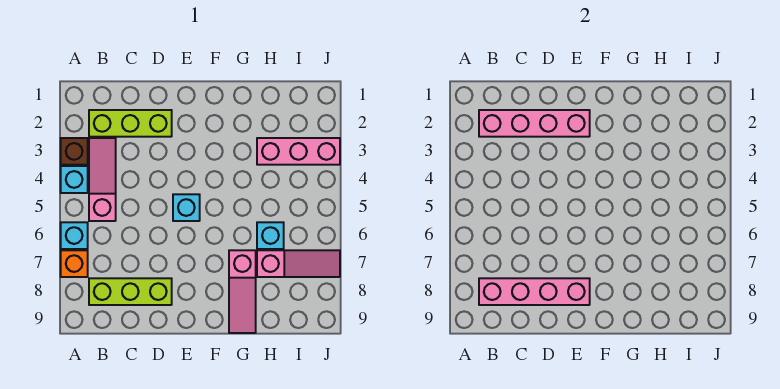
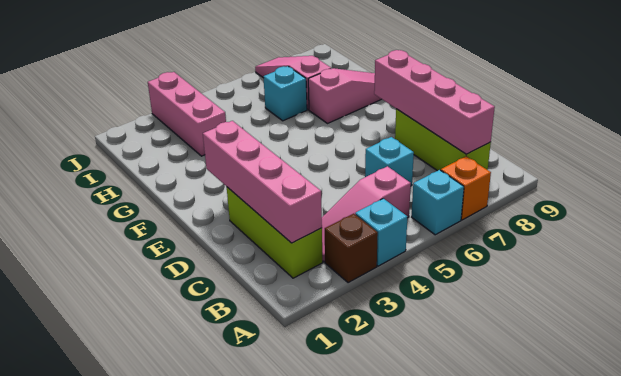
cyan 1x1 brick [173,194,200,221] -> cyan 1x1 brick moved to [365,137,414,186]

